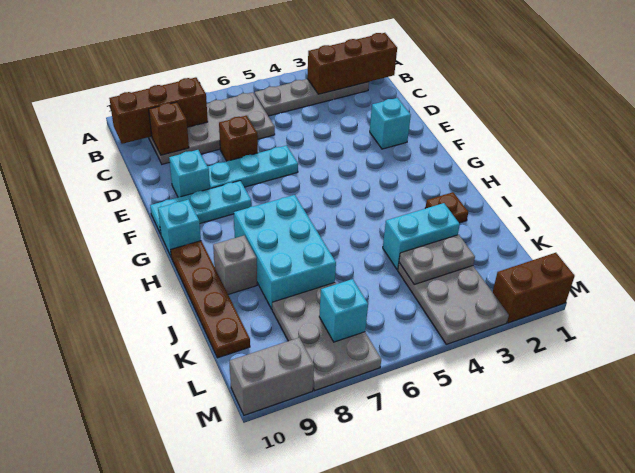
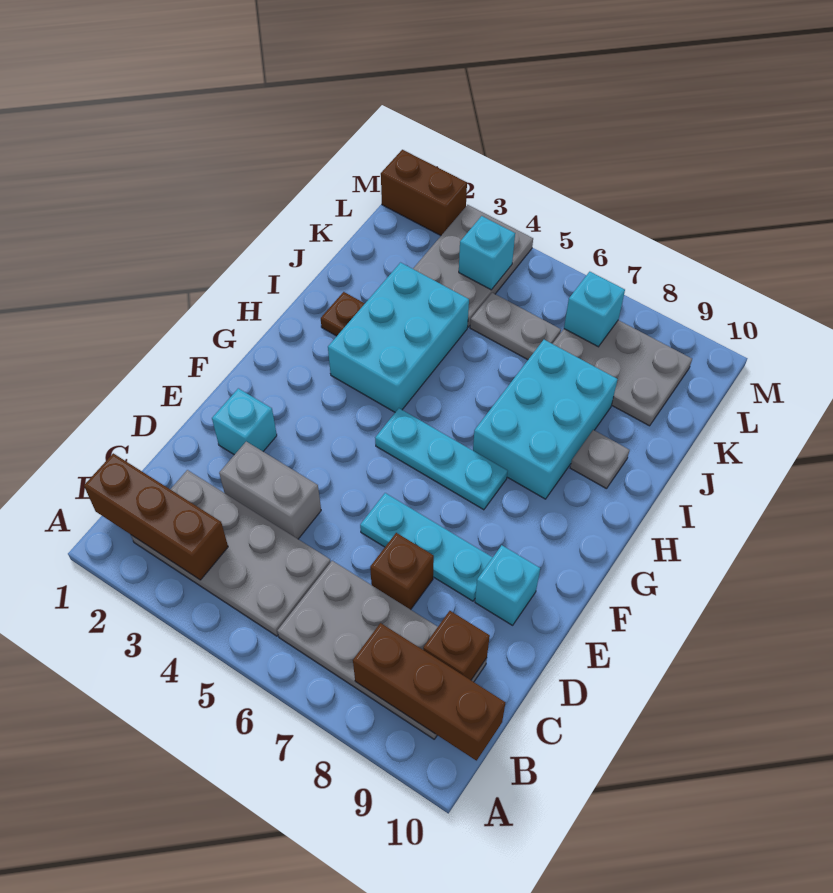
grey 1x4 plate [255,79,369,116] -> grey 2x4 plate [131,470,331,636]
cyan 1x3 plate [150,181,252,234] -> cyan 1x3 plate moved to [375,408,508,510]
cyan 1x1 brick [158,200,201,256] -> cyan 1x1 brick moved to [459,216,515,290]
brown 1x4 plate [171,241,250,358] -> none
grey 1x1 brick [213,236,257,294] -> grey 1x1 plate [570,430,629,489]
cyan 1x2 brick [383,203,460,270] -> cyan 2x3 brick [328,263,469,412]
grey 1x2 plate [399,235,475,284] -> grey 1x2 plate moved to [470,293,561,360]
grey 2x3 plate [272,282,381,391] -> grey 2x3 plate turned to [553,320,692,426]
grey 1x2 brick [230,338,314,415] -> grey 1x2 brick moved to [219,442,321,539]

